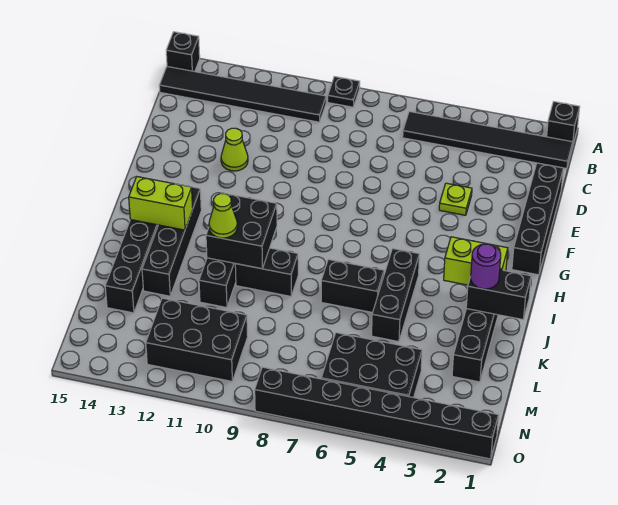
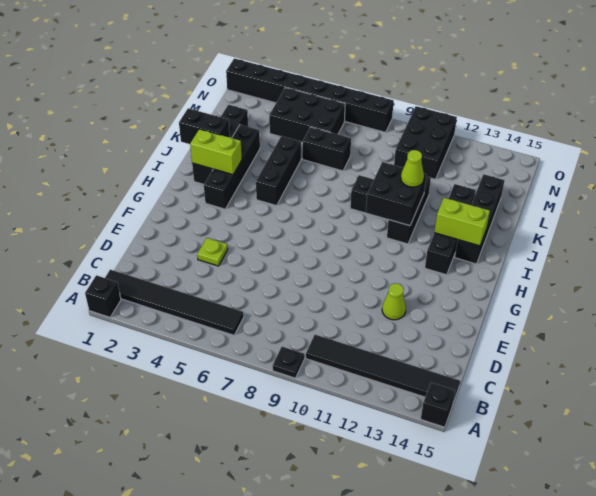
black 1x4 brick [512,163,563,275] -> black 1x4 brick moved to [204,125,260,209]
purple 1x1 round brick [471,244,501,289] -> none
black 1x2 brick [321,259,384,313] -> black 1x2 brick moved to [302,127,351,171]
black 2x3 brick [146,298,248,381] -> black 2x3 brick turned to [394,106,457,179]

